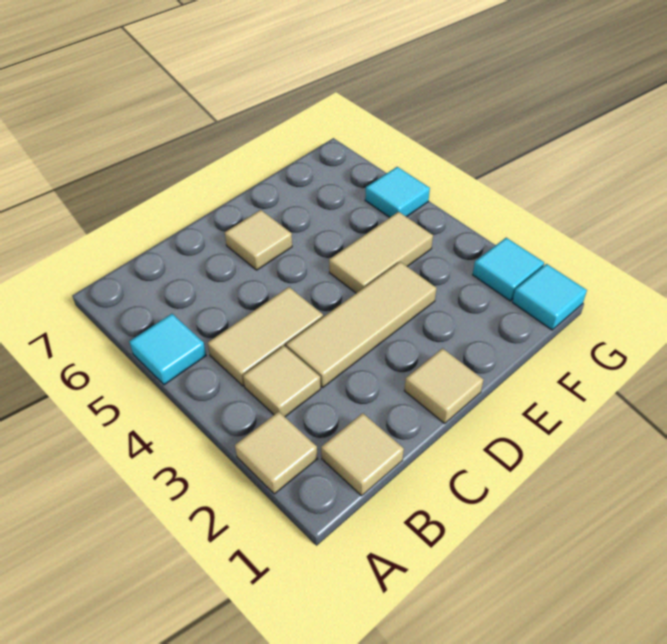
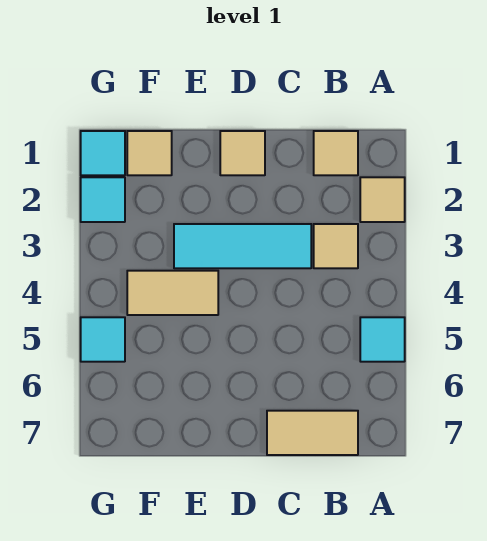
tan 1x2 tile [208,287,323,386] -> tan 1x2 tile moved to [267,411,358,455]
tan 1x3 tile [286,262,436,388] -> cyan 1x3 tile [174,224,311,268]
tan 1x1 tile [225,210,292,270] -> tan 1x1 tile moved to [127,131,172,175]

